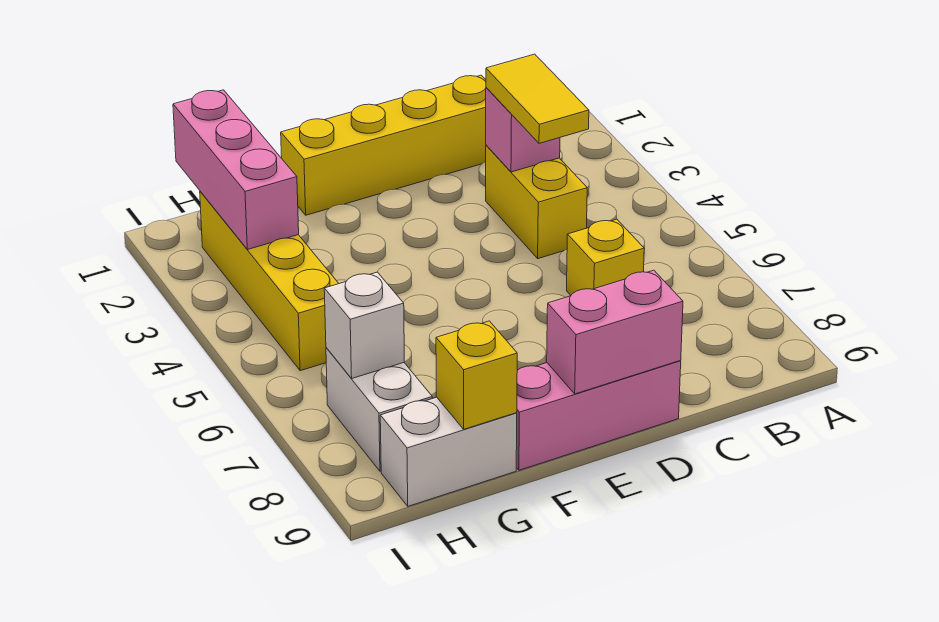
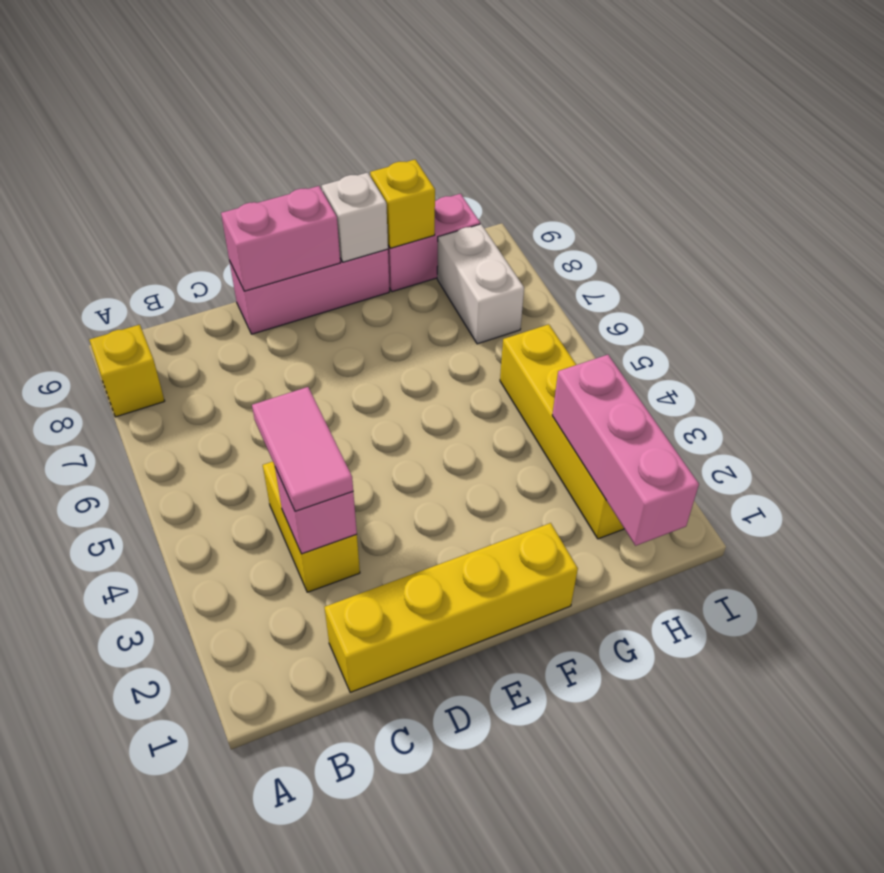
yellow 1x2 tile [486,54,589,143] -> pink 1x2 tile [252,387,353,511]
yellow 1x1 brick [567,219,644,295] -> yellow 1x1 brick moved to [89,325,165,417]
white 1x2 brick [380,397,517,506] -> pink 1x2 brick [388,194,480,292]
white 1x1 brick [324,272,404,379] -> white 1x1 brick moved to [322,173,388,262]

